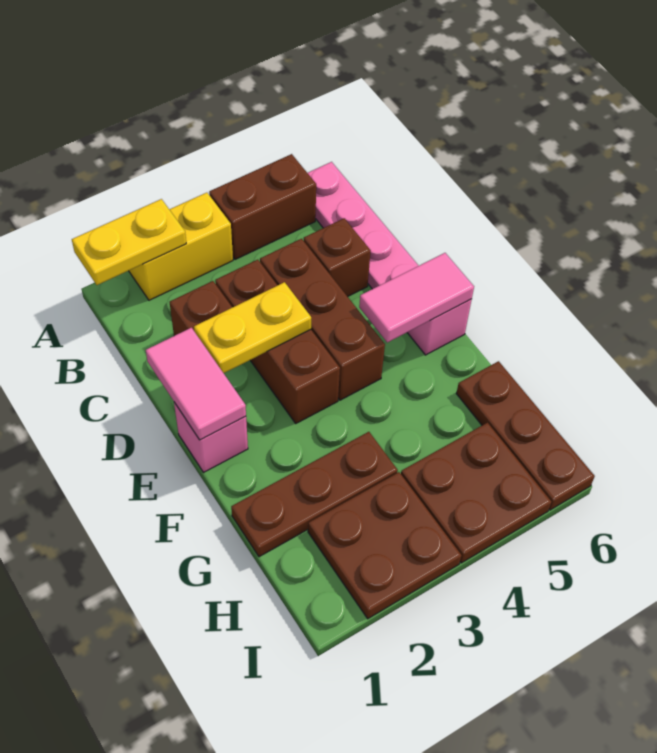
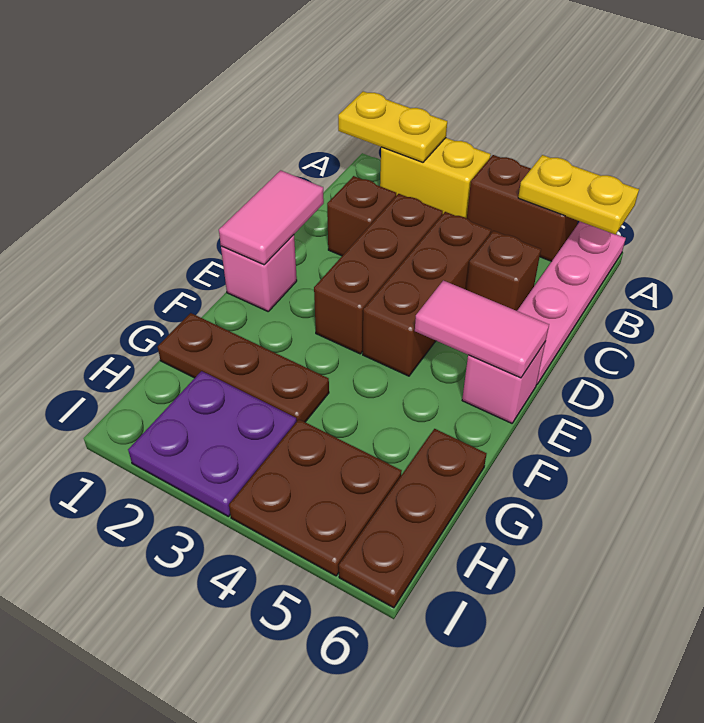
yellow 1x2 plate [194,282,311,373] -> yellow 1x2 plate moved to [518,155,639,235]
brown 2x2 plate [308,472,461,619] -> purple 2x2 plate [128,371,297,517]

